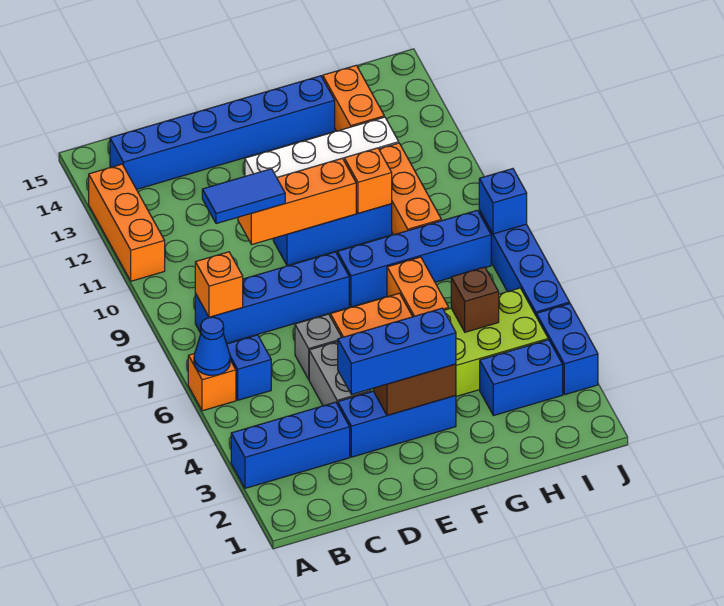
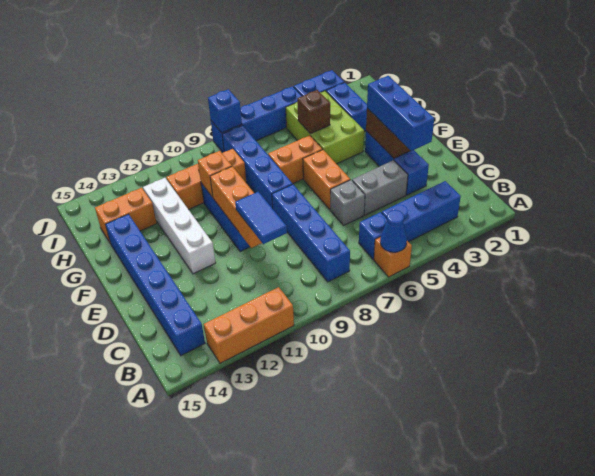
blue 1x3 brick [231,402,350,488] -> blue 1x3 brick turned to [382,181,461,242]
orange 1x1 brick [195,252,243,317] -> none

